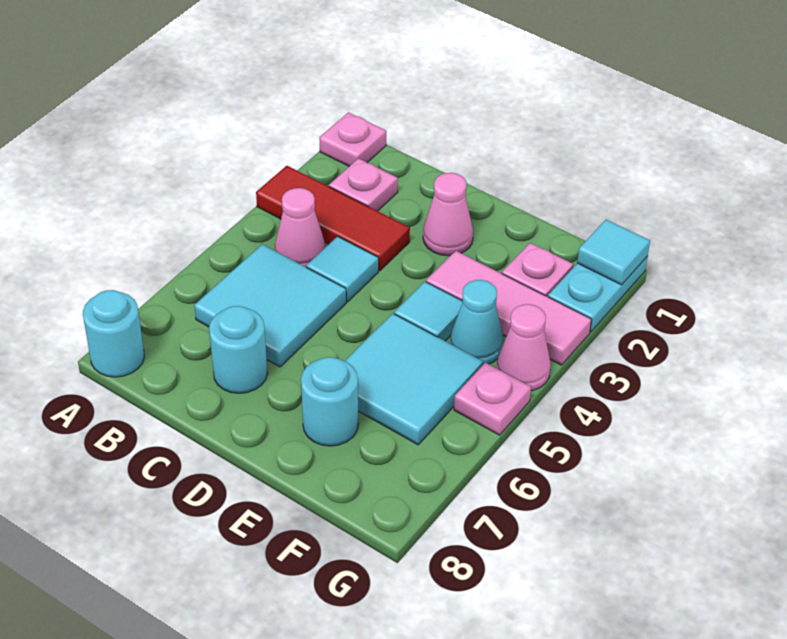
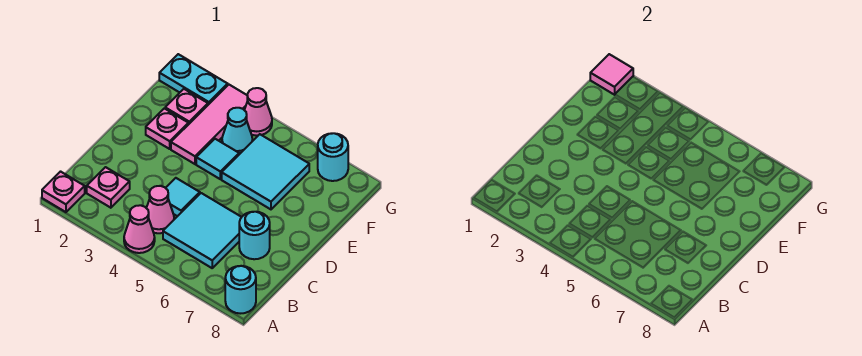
red 1x3 tile [256,166,410,271] -> none
pink 1x1 cone [423,173,473,256] -> pink 1x1 cone moved to [124,205,155,253]
cyan 1x1 round brick [301,357,358,446] -> cyan 1x1 round brick moved to [318,133,348,181]
cyan 1x1 tile [577,220,650,285] -> pink 1x1 tile [590,54,633,95]
pink 1x1 plate [454,363,531,435] -> pink 1x1 plate moved to [146,108,188,149]

